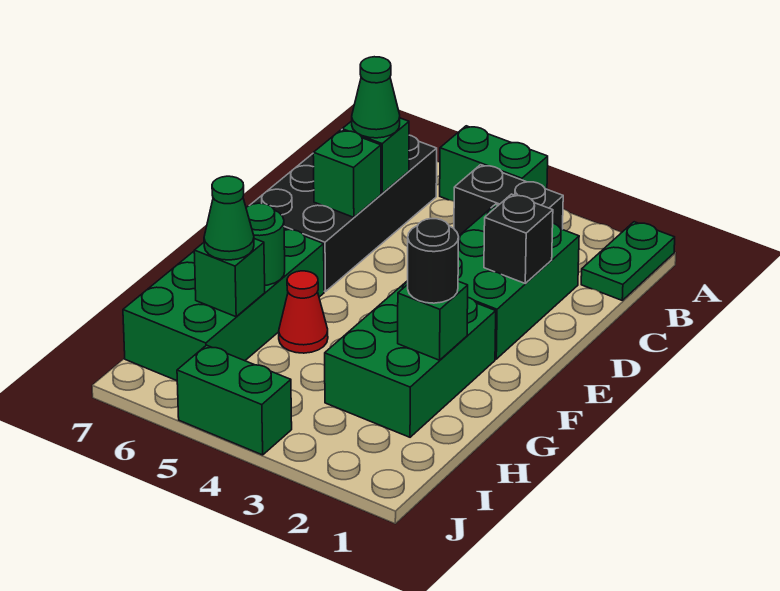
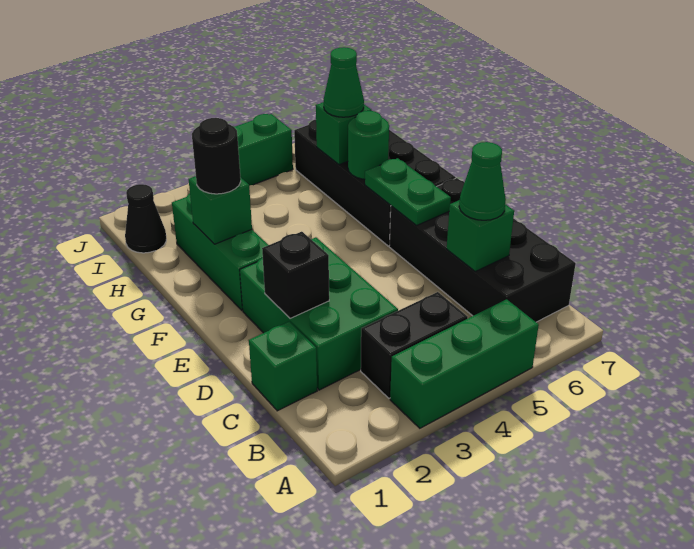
green 1x2 plate [581,222,675,300] -> green 1x2 plate moved to [365,158,451,226]
green 1x2 brick [440,126,548,201] -> green 1x3 brick [390,299,539,428]
green 1x1 brick [313,130,381,217] -> green 1x1 brick moved to [249,321,317,411]
green 2x3 brick [325,281,496,437] -> green 1x3 brick [172,193,268,310]
green 2x4 brick [123,228,324,381] -> black 2x4 brick [294,120,456,246]
red 1x1 cone [279,271,328,353] -> none
none -> black 1x1 cone [125,184,166,253]

